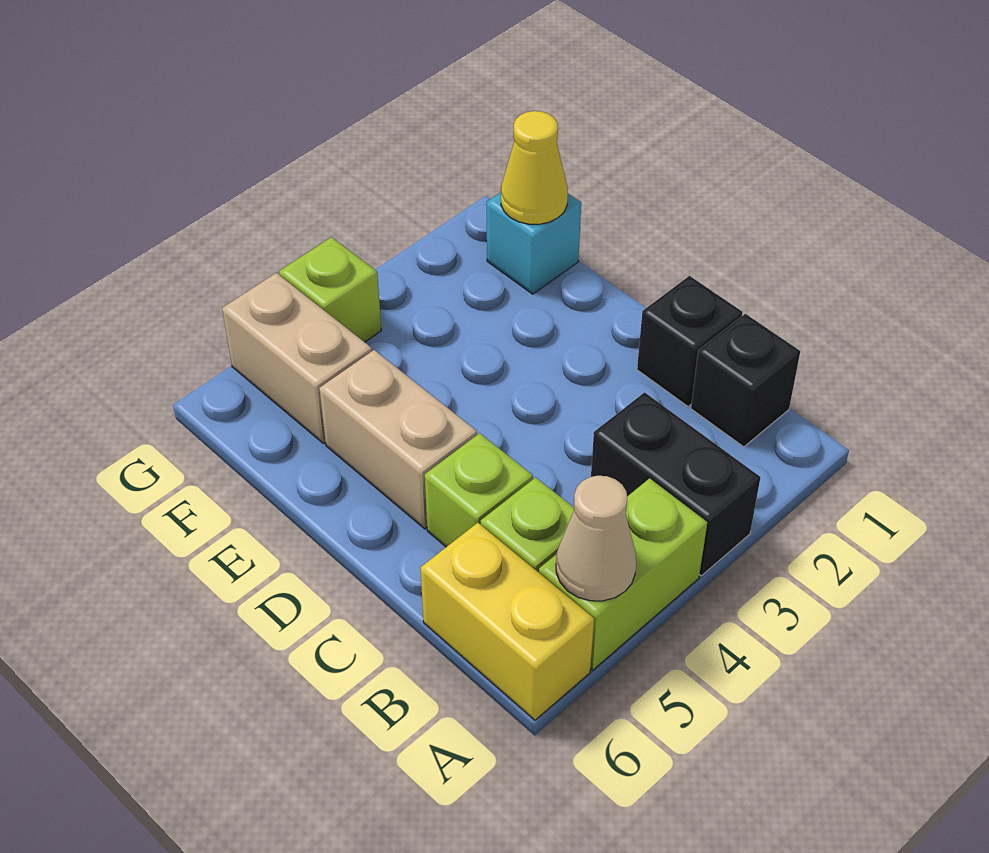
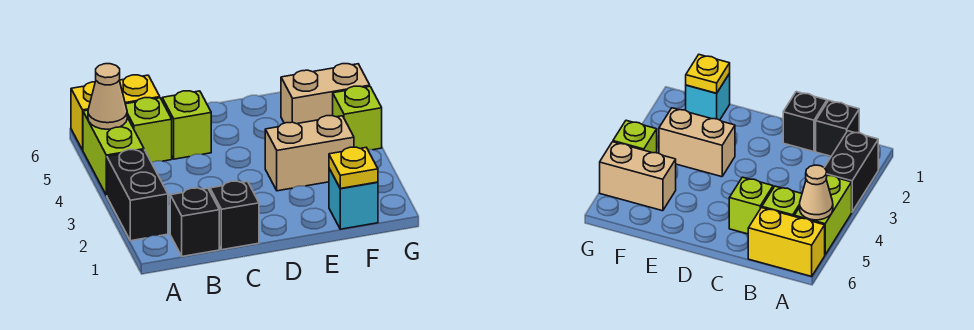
black 1x2 brick [591,392,761,576] -> black 1x2 brick turned to [107,150,168,241]
tan 1x2 brick [319,350,477,529] -> tan 1x2 brick moved to [265,116,354,191]
yellow 1x1 cone [501,111,568,224] -> yellow 1x1 plate [329,147,378,188]

